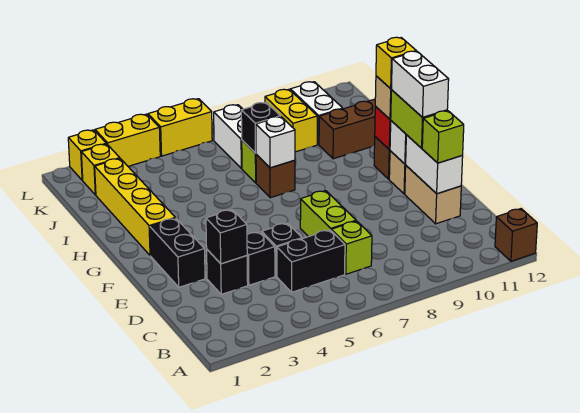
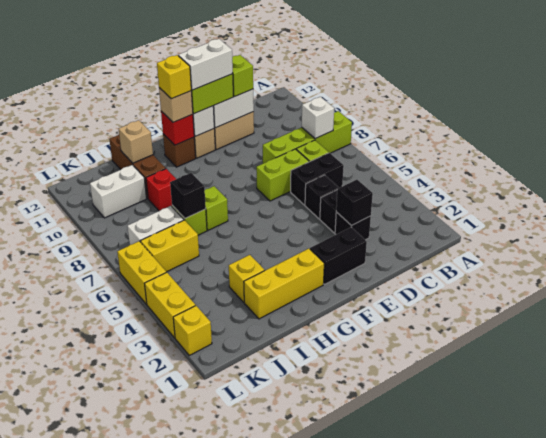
none -> lime 1x4 brick [263,111,352,163]
brown 1x1 brick [495,209,537,261] -> none
black 1x2 brick [277,230,345,292] -> black 1x2 brick turned to [291,153,344,205]
yellow 1x4 brick [95,159,175,256] -> yellow 1x3 brick [244,249,324,319]
brown 1x1 brick [256,155,295,198] -> lime 1x1 brick [205,186,228,230]
white 1x1 brick [256,116,295,168] -> white 1x1 brick moved to [302,97,334,139]
none -> red 1x1 brick [146,169,176,211]
none -> tan 1x1 brick [119,120,153,163]
yellow 1x2 brick [265,89,317,152] -> yellow 1x2 brick moved to [141,220,199,272]
yellow 1x1 brick [81,144,120,195] -> yellow 1x1 brick moved to [229,255,265,302]

